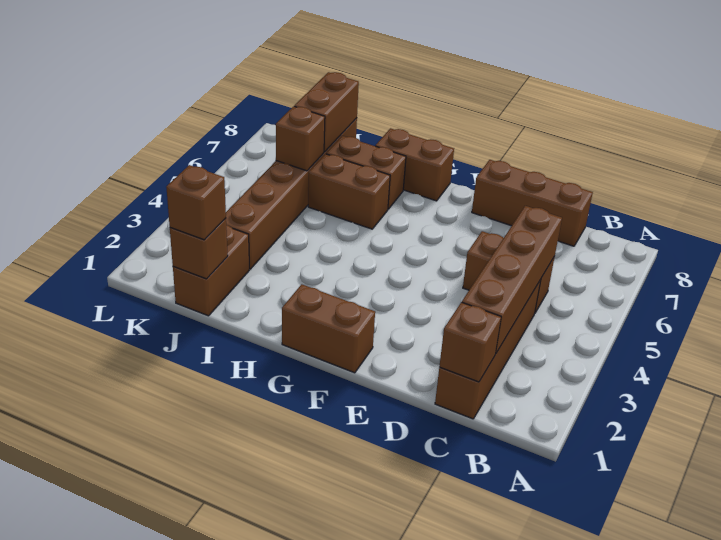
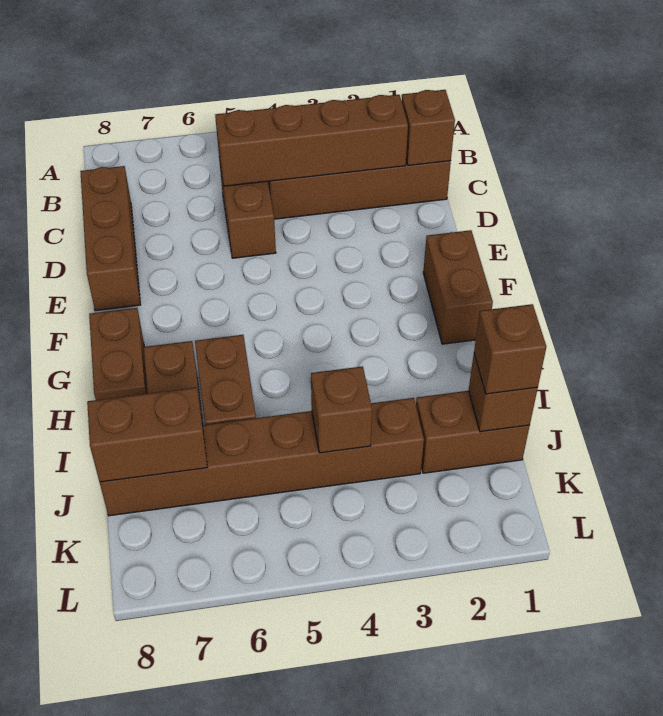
brown 1x1 brick [276,106,325,171] -> brown 1x1 brick moved to [311,366,372,453]

